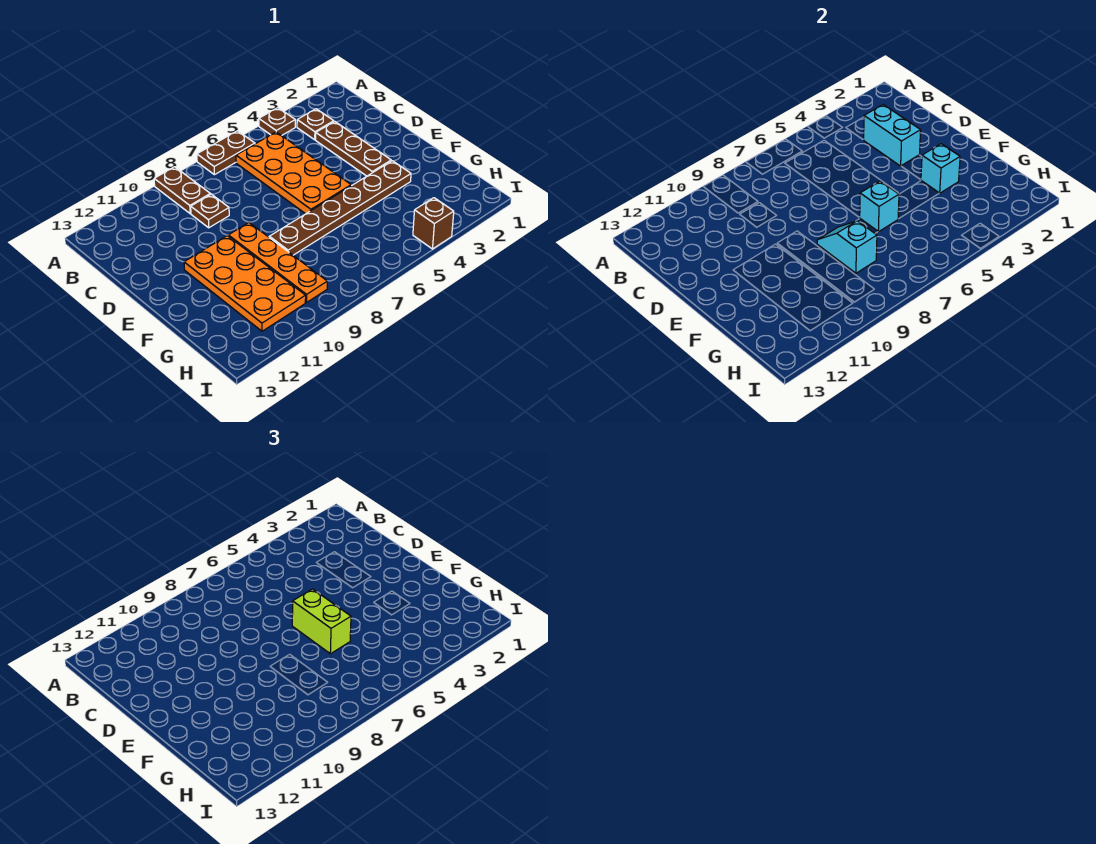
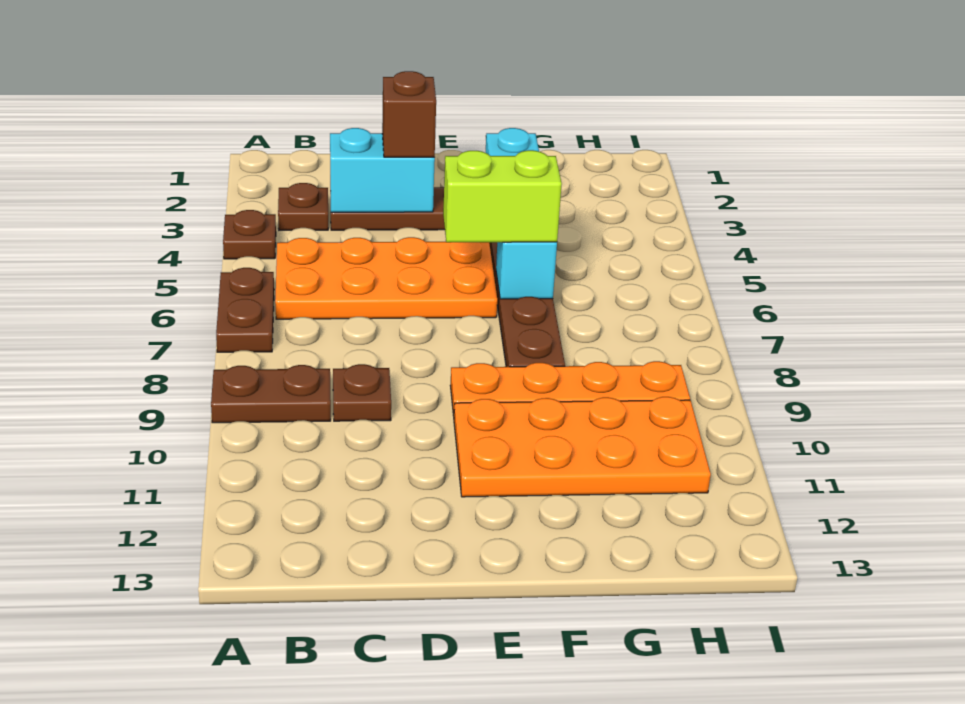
cyan 1x2 slope [817,221,877,273] -> none
brown 1x1 brick [413,198,454,249] -> brown 1x1 brick moved to [382,71,436,157]

